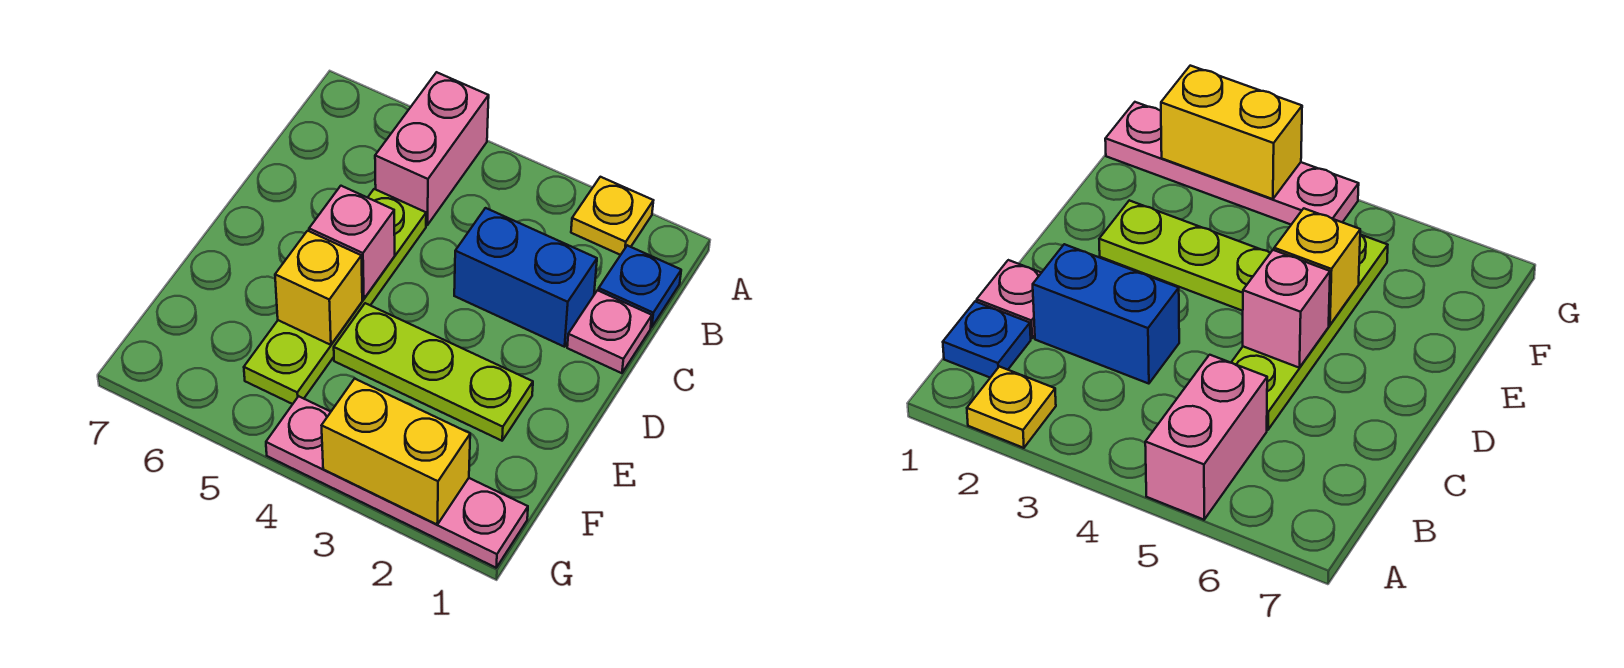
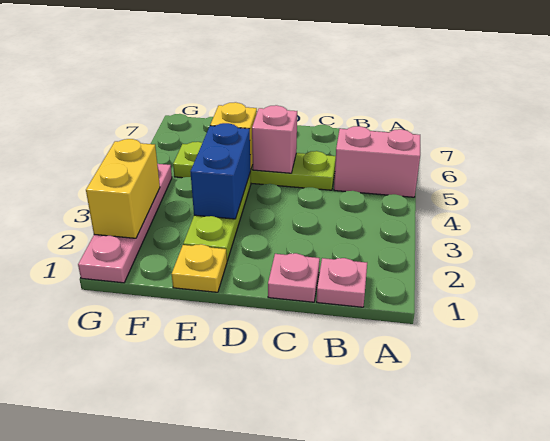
yellow 1x1 plate [571,177,653,255] -> yellow 1x1 plate moved to [172,244,227,292]
blue 1x1 plate [599,245,681,327] -> pink 1x1 plate [317,258,367,307]
blue 1x2 brick [454,208,597,347] -> blue 1x2 brick moved to [190,123,251,219]

